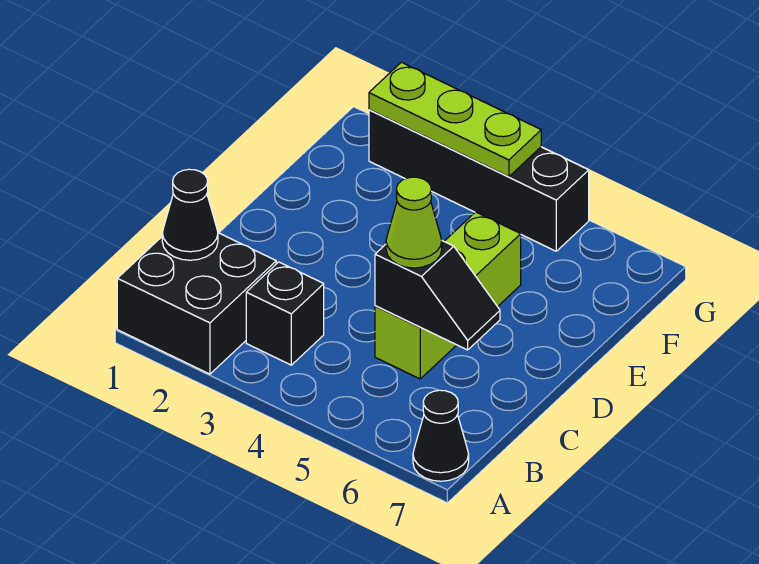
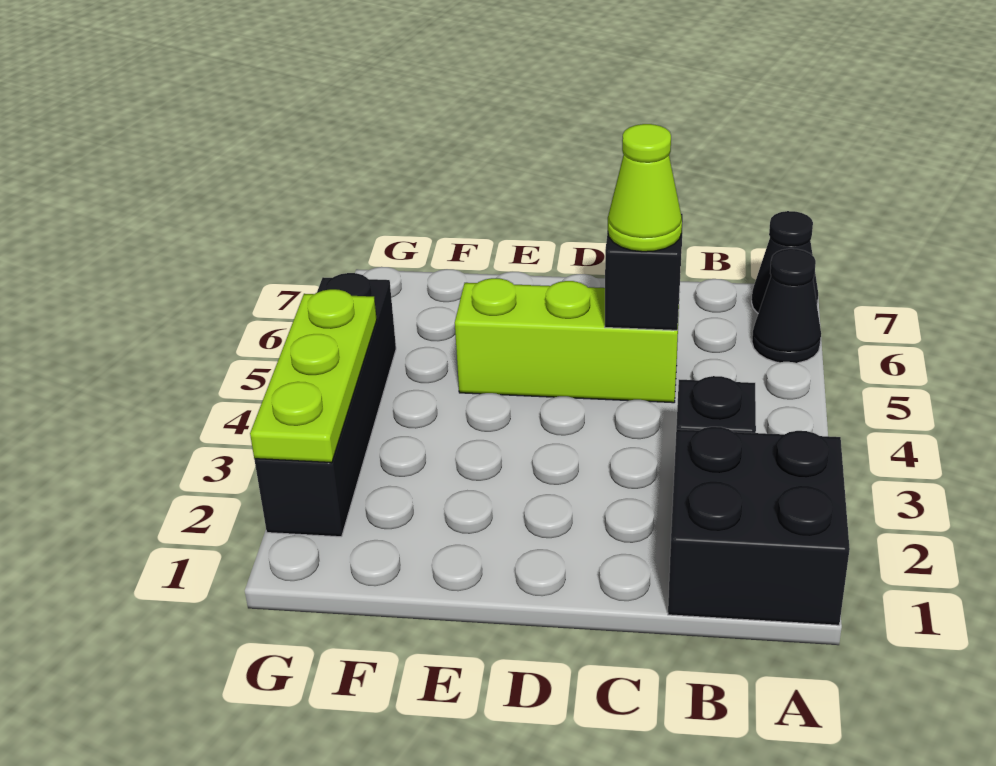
black 1x1 cone [162,169,218,260] -> black 1x1 cone moved to [752,249,821,363]

